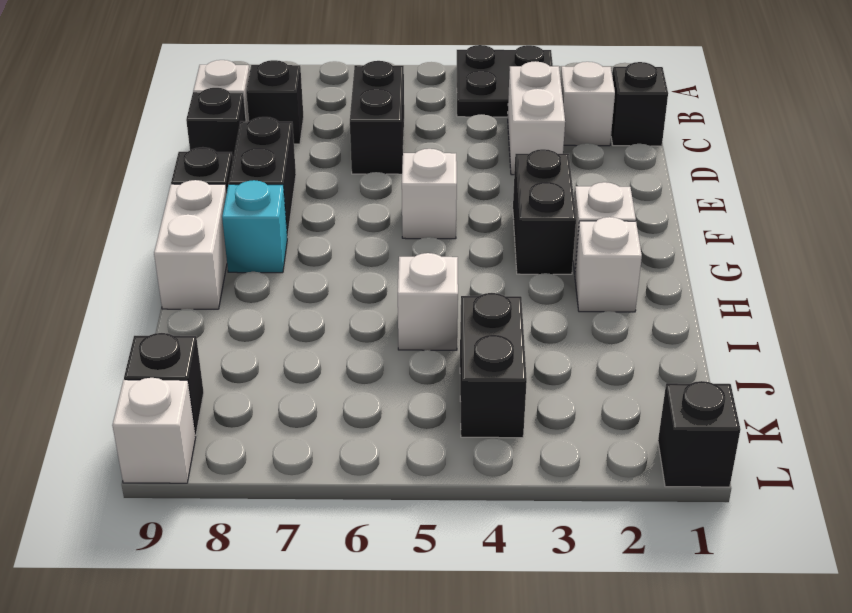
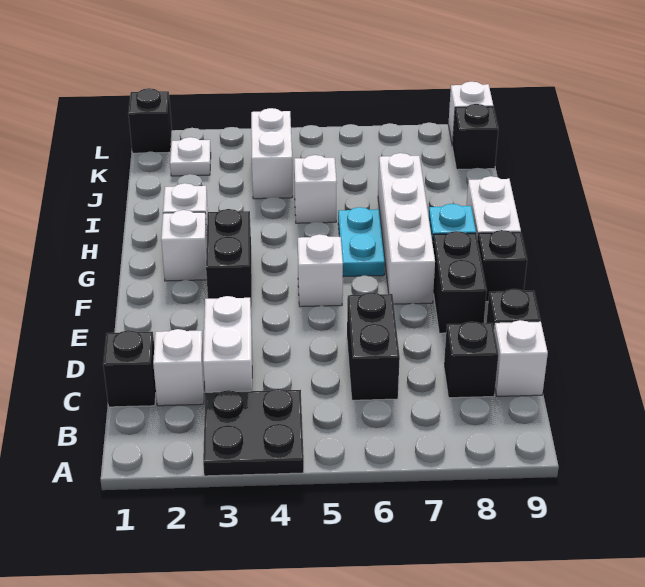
none -> white 1x4 brick [378,153,435,304]
none -> cyan 1x2 plate [338,207,385,276]
black 1x2 brick [460,293,527,438] -> white 1x2 brick [251,108,293,199]
none -> white 1x1 plate [170,137,211,176]

